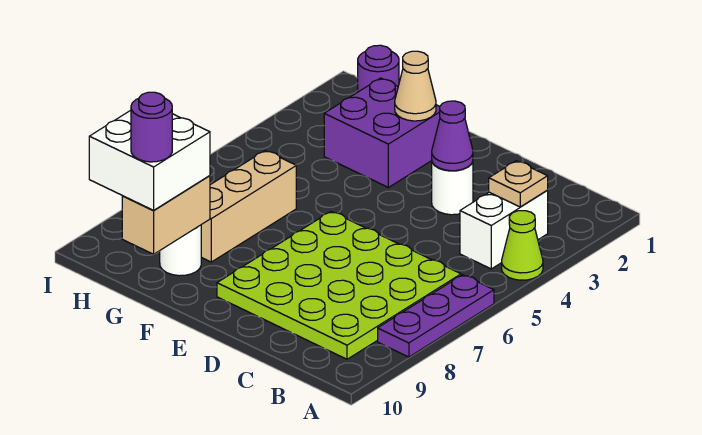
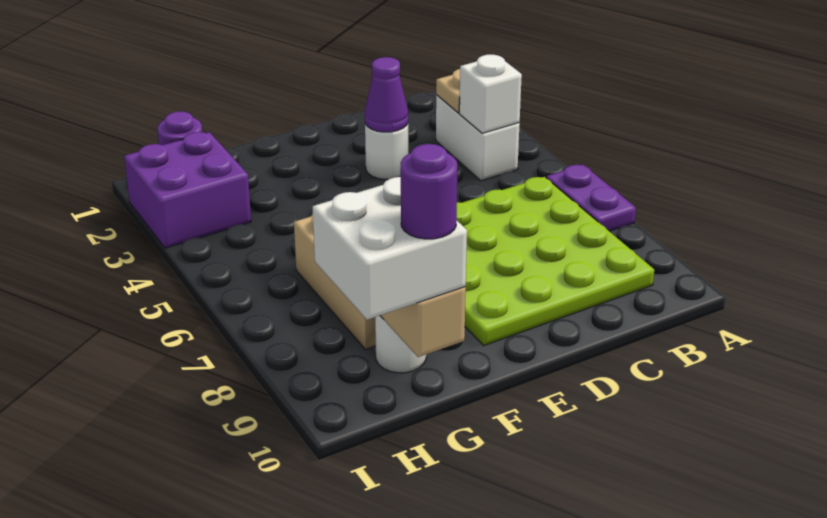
lime 1x1 cone [502,211,543,280] -> none
purple 1x3 plate [378,275,494,357] -> purple 1x2 plate [546,165,636,231]
none -> white 1x1 brick [459,54,522,133]
purple 2x2 brick [324,78,440,187] -> purple 2x2 brick moved to [124,132,251,248]
tan 1x1 cone [395,51,436,121] -> none

